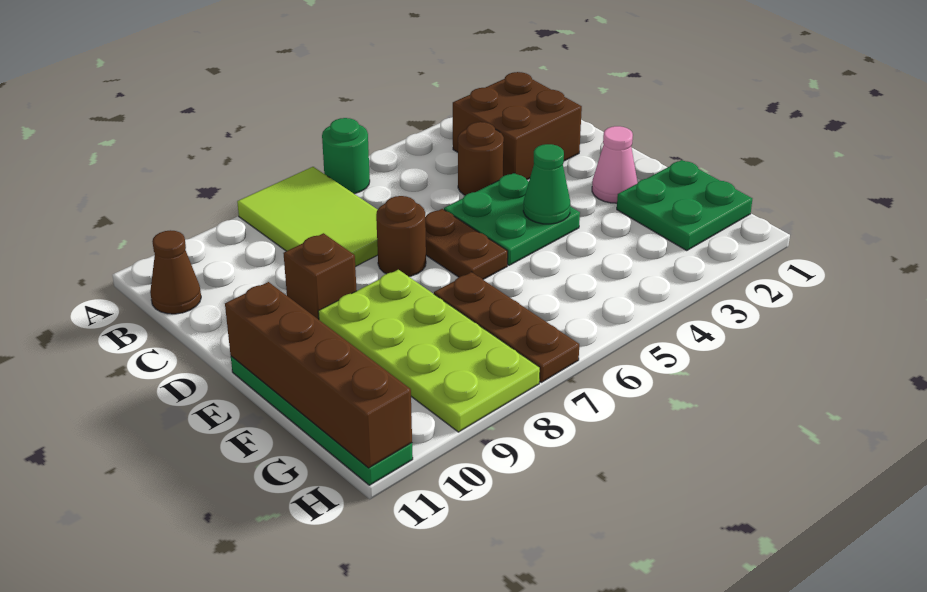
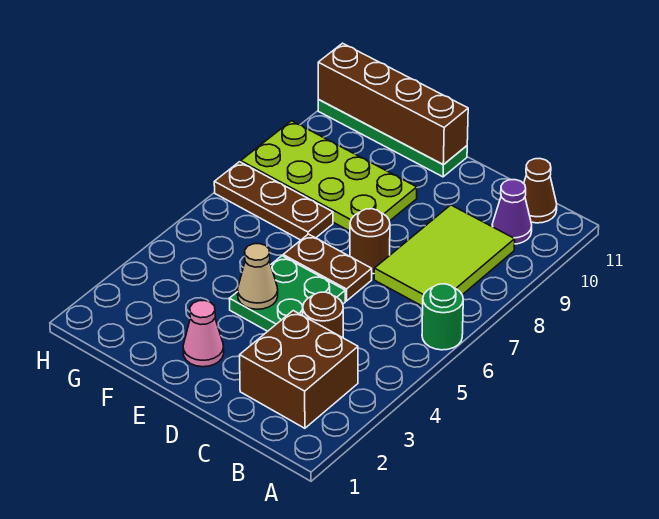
lime 2x3 tile [237,167,378,267] -> lime 2x3 tile turned to [374,205,515,306]
none -> purple 1x1 cone [492,180,532,244]
brown 1x1 brick [283,233,357,320] -> none
green 1x1 cone [523,144,570,224] -> tan 1x1 cone [238,244,278,309]
green 2x2 plate [617,160,752,250] -> none

